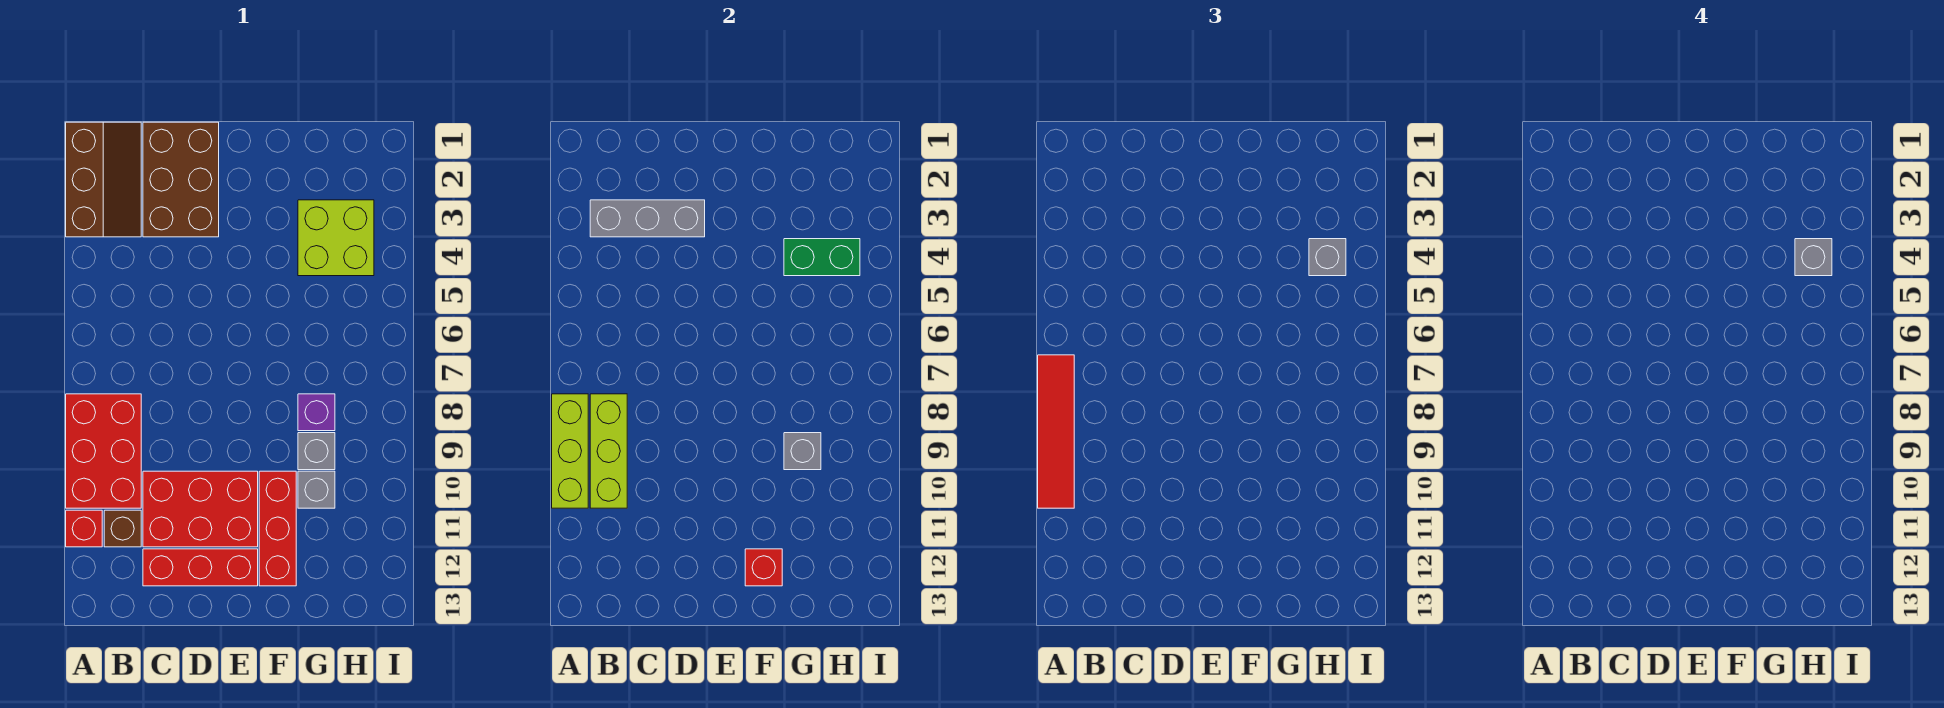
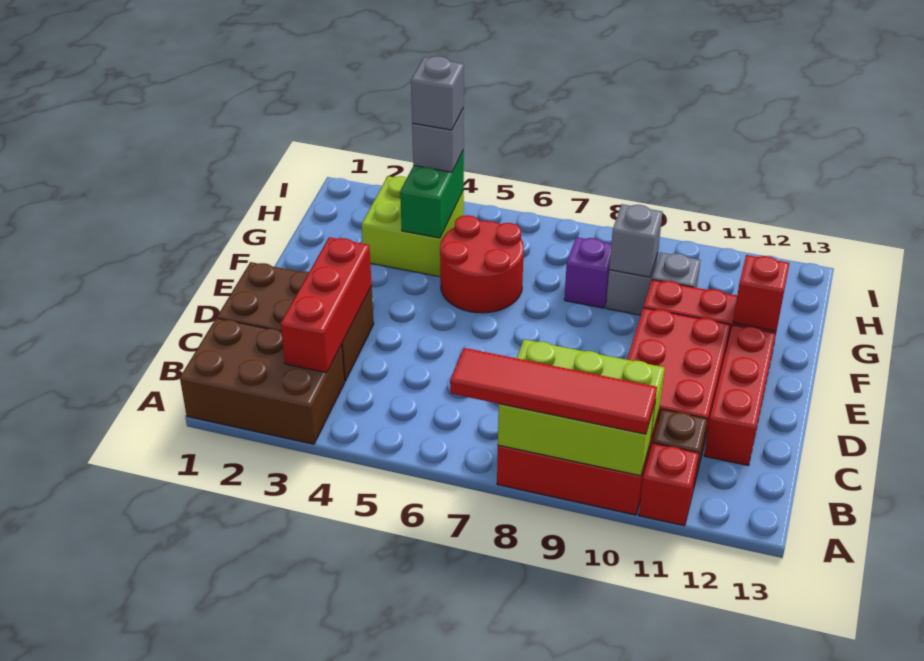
brown 2x3 slope [66,122,141,237] -> brown 2x3 brick [180,318,345,444]
grey 1x3 brick [590,200,705,237] -> red 1x3 brick [281,237,372,373]
none -> red 2x2 round brick [440,215,524,313]

